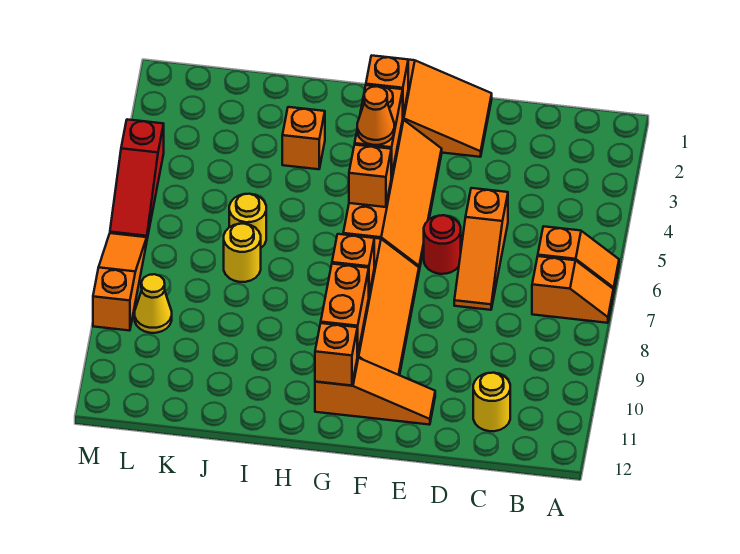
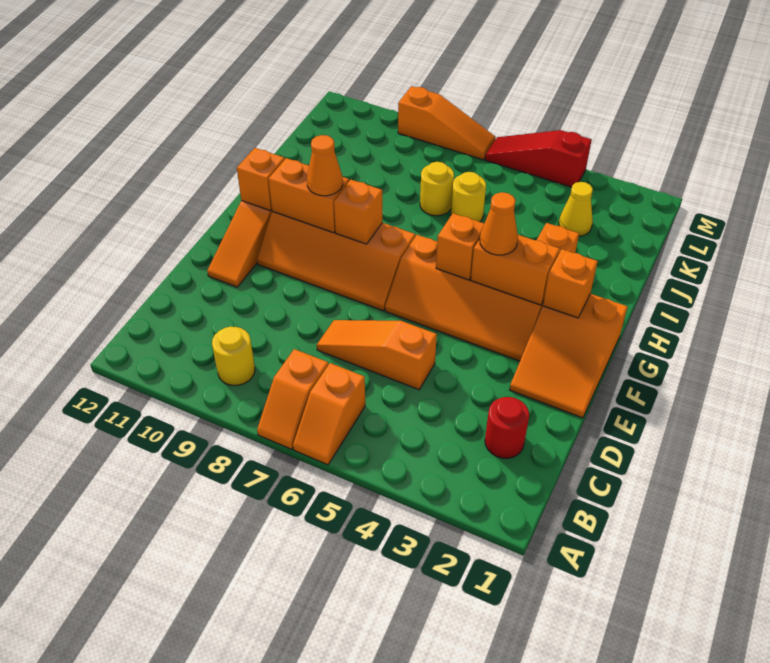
yellow 1x1 round brick [473,373,510,431] -> yellow 1x1 round brick moved to [212,327,255,385]
red 1x1 round brick [424,215,461,274] -> red 1x1 round brick moved to [485,397,529,458]
none -> orange 1x1 cone [307,135,343,196]
yellow 1x1 cone [135,274,172,333] -> yellow 1x1 cone moved to [559,182,593,236]

